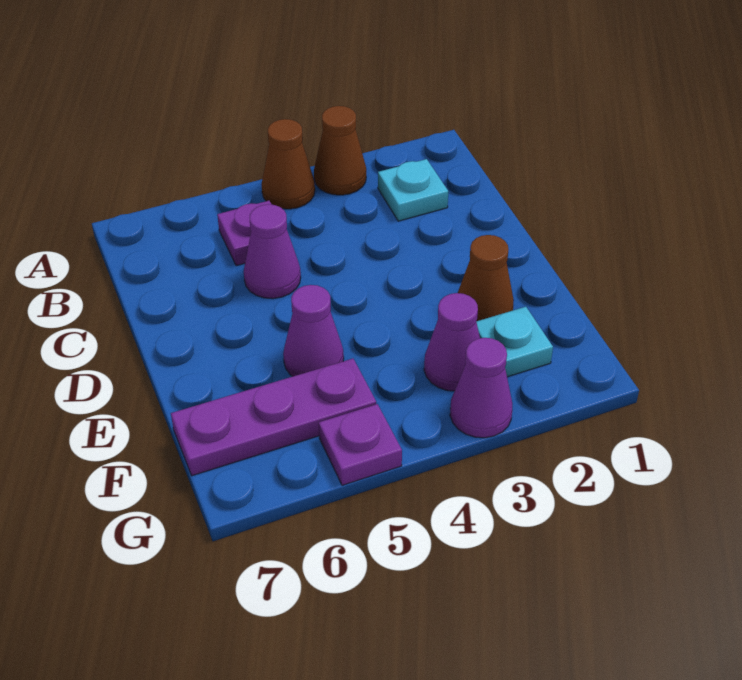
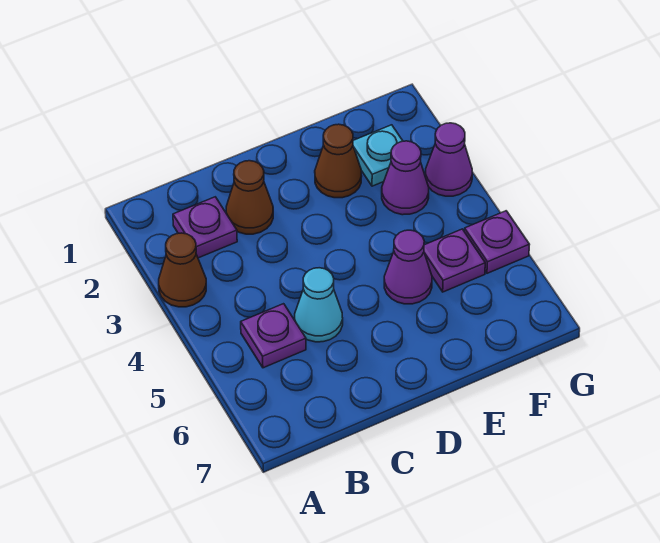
brown 1x1 cone [261,119,315,209] -> brown 1x1 cone moved to [226,161,273,234]
cyan 1x1 plate [378,159,448,221] -> purple 1x1 plate [173,197,237,258]
purple 1x1 cone [244,204,301,299] -> cyan 1x1 cone [295,268,343,342]
purple 1x3 plate [171,359,376,476] -> purple 1x1 plate [424,229,485,292]

